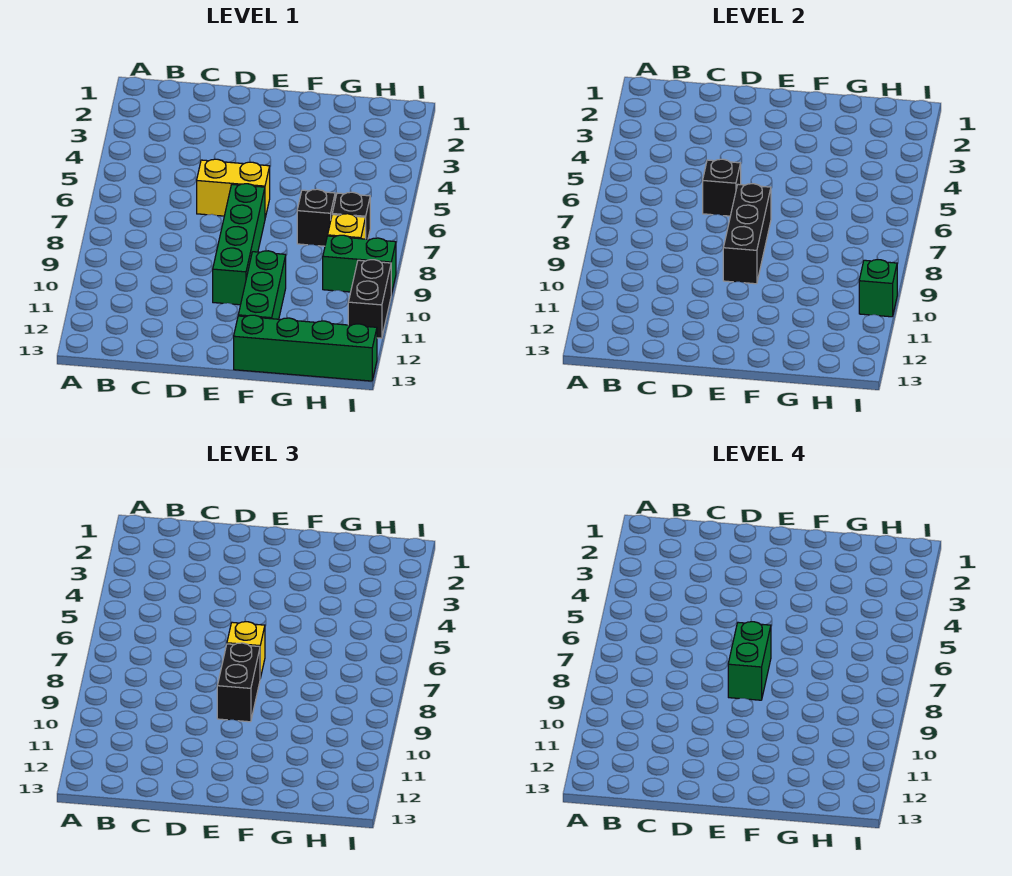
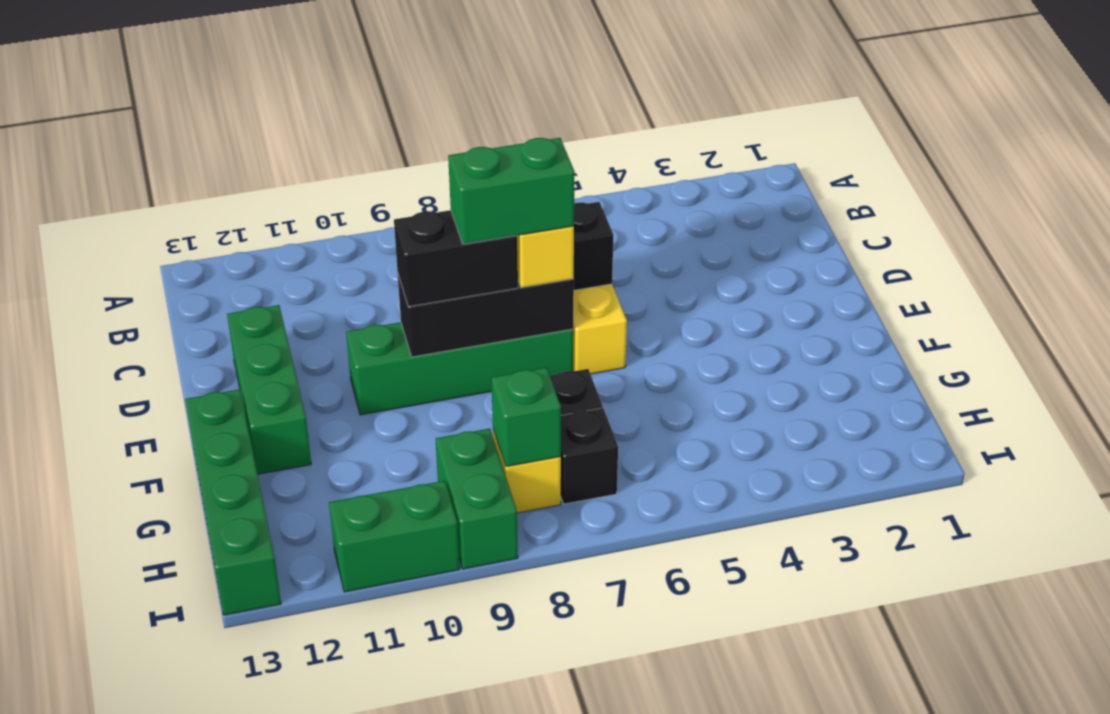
green 1x3 brick [238,251,286,319] -> green 1x3 brick turned to [227,305,311,474]
black 1x2 brick [348,260,391,338] -> green 1x2 brick [329,481,460,592]
green 1x1 brick [859,260,897,317] -> green 1x1 brick moved to [491,368,561,467]

